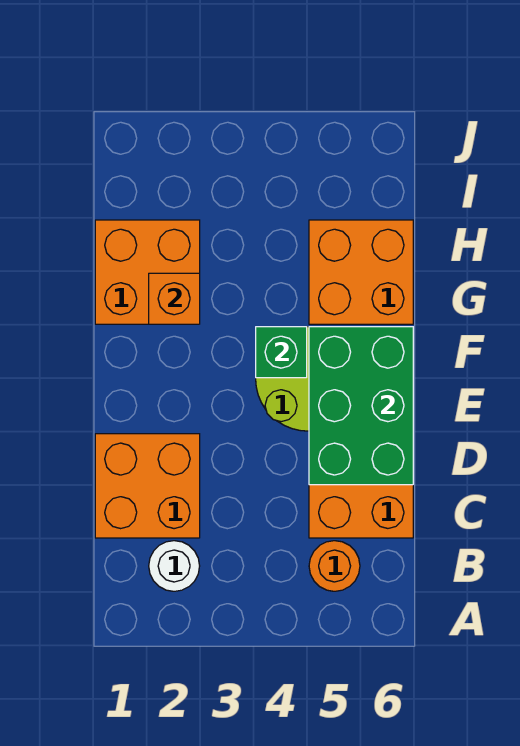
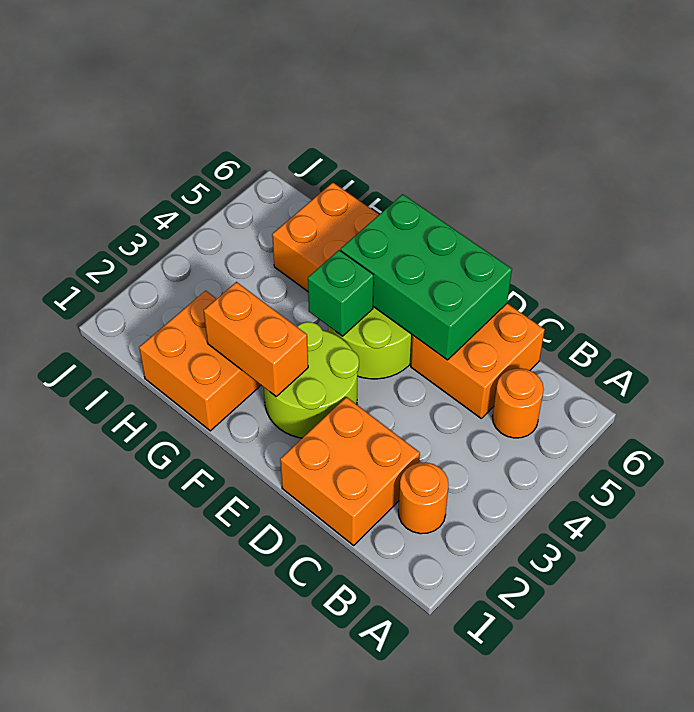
white 1x1 round brick [149,541,200,591] -> orange 1x1 round brick [398,462,449,534]
none -> lime 2x2 round brick [264,322,359,438]
orange 1x1 brick [149,273,200,324] -> orange 1x2 brick [204,282,308,396]

